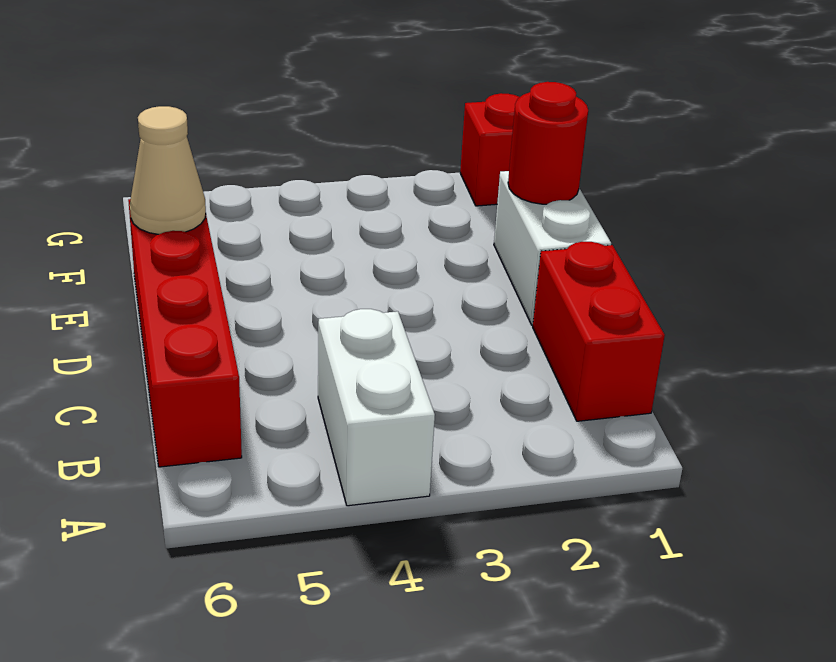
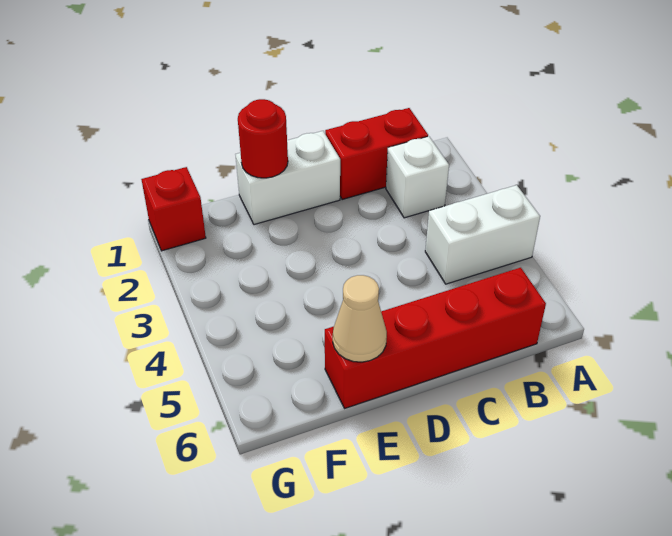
none -> white 1x1 brick [386,136,449,218]

